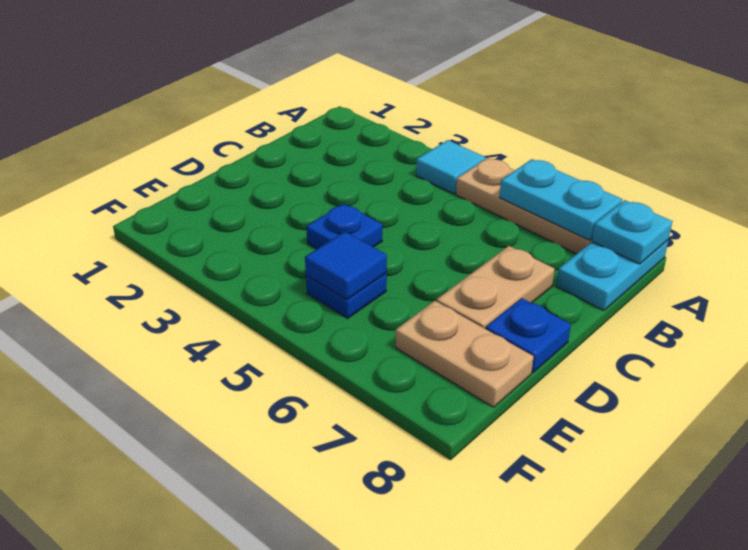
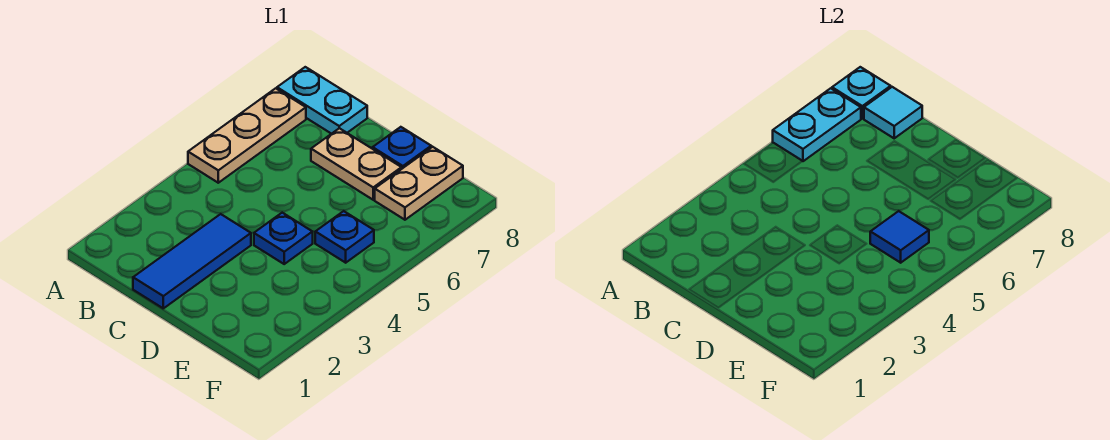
cyan 1x1 tile [416,140,486,194] -> cyan 1x1 tile moved to [864,87,922,138]
none -> blue 1x3 tile [133,214,251,308]

